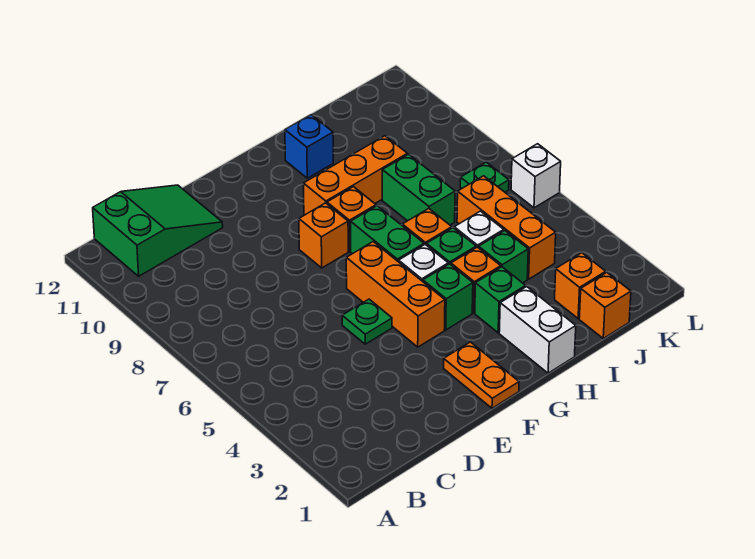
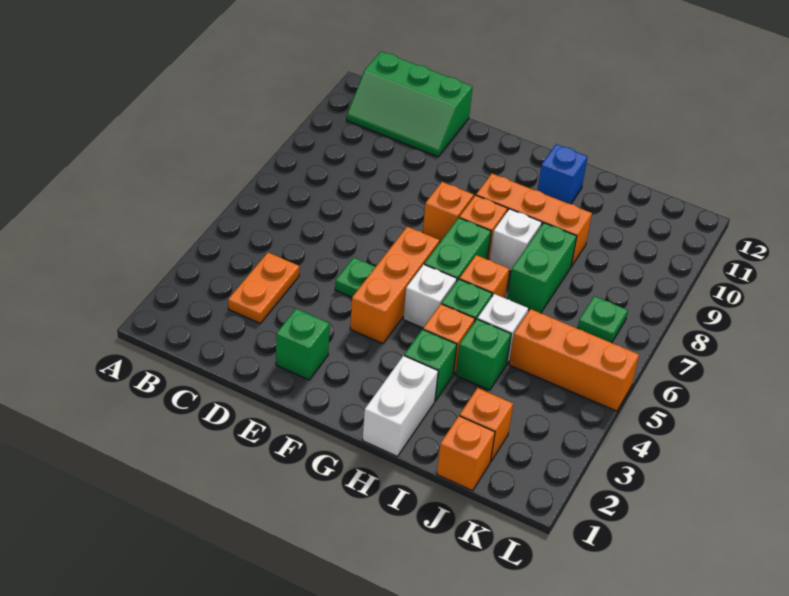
green 2x3 slope [93,185,223,276] -> green 2x3 slope turned to [347,51,473,157]
orange 1x2 plate [444,342,519,408] -> orange 1x2 plate moved to [228,253,299,323]
green 1x1 brick [423,264,473,330] -> green 1x1 brick moved to [276,309,330,380]
orange 1x3 brick [457,176,556,279] -> orange 1x3 brick turned to [509,309,639,411]
white 1x1 brick [511,144,561,208] -> white 1x1 brick moved to [490,209,542,271]

